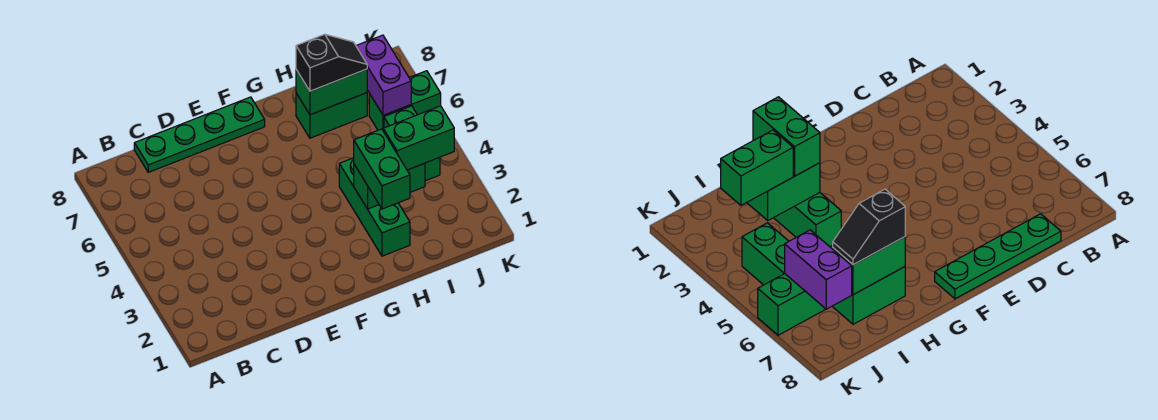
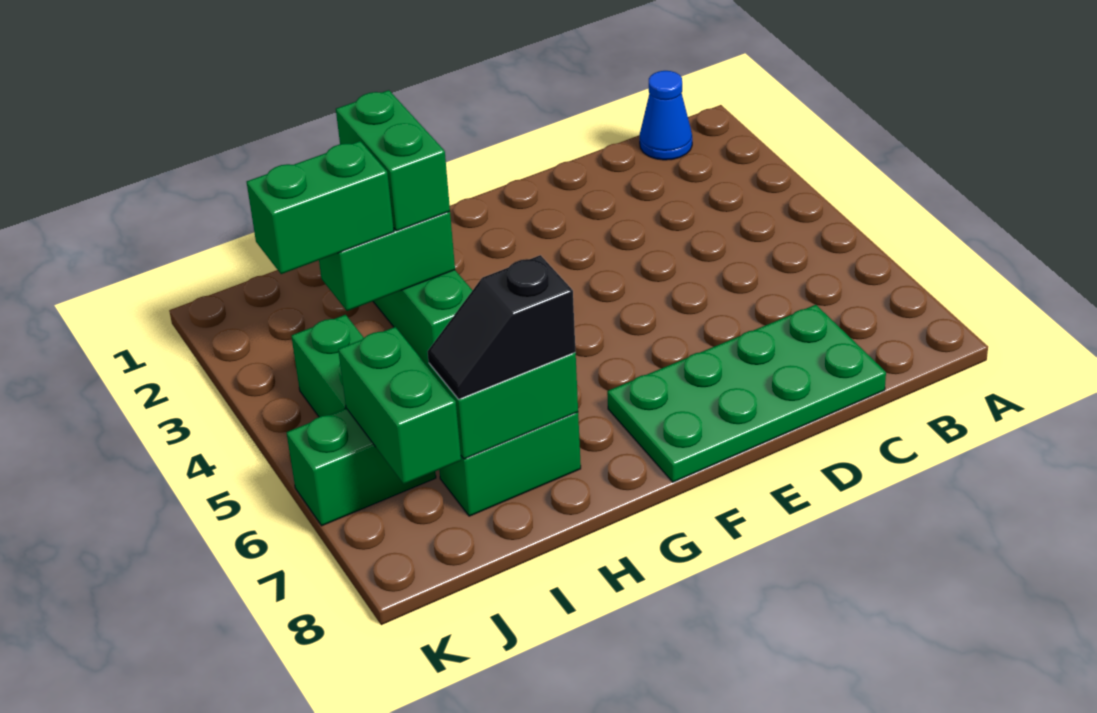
none -> blue 1x1 cone [640,71,692,160]
green 1x4 plate [134,97,265,172] -> green 2x4 plate [607,305,886,482]
purple 1x2 brick [356,35,411,115] -> green 1x2 brick [338,327,461,484]

